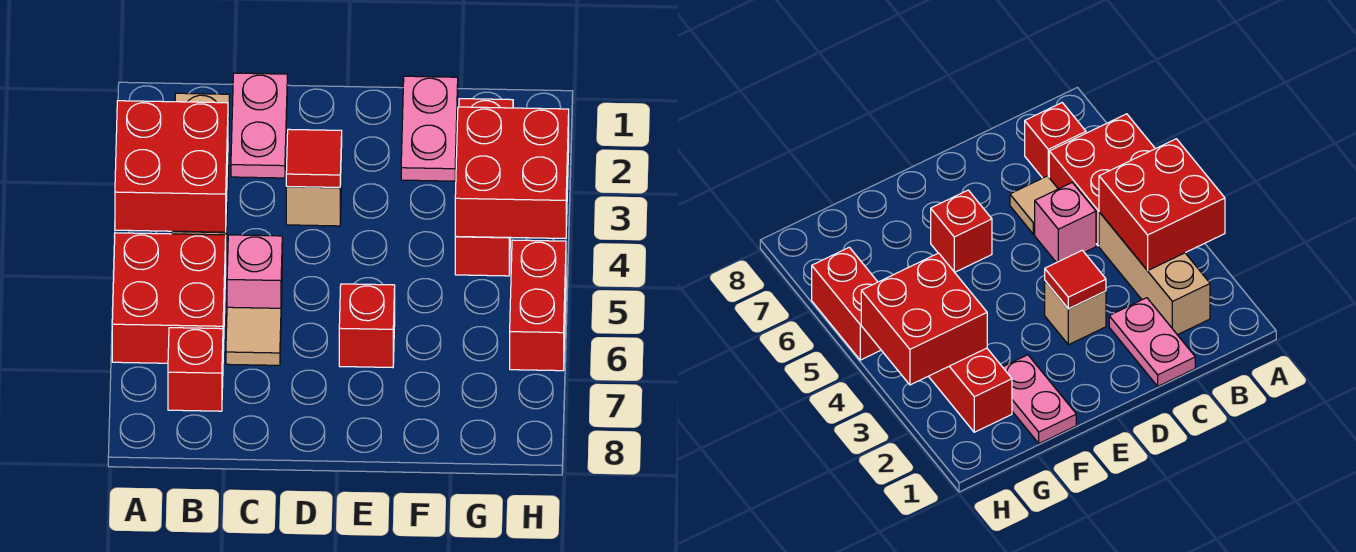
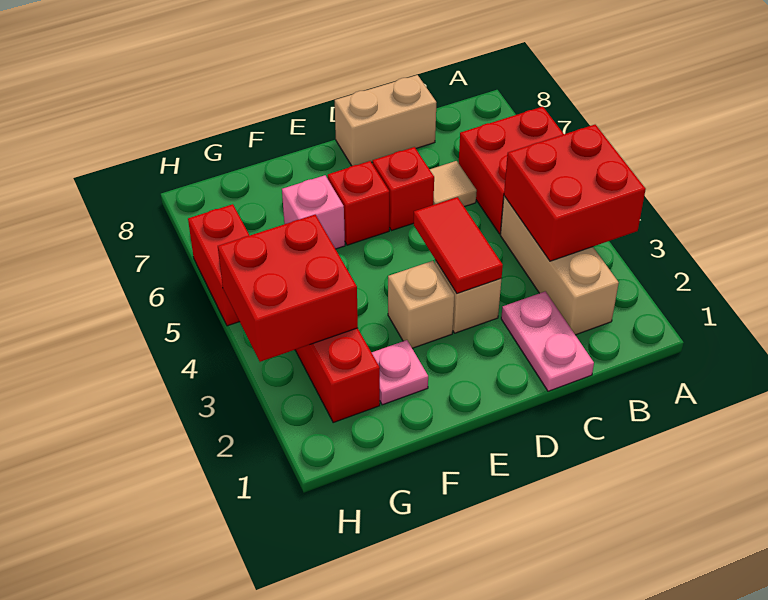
red 1x1 brick [168,328,223,411] -> red 1x1 brick moved to [373,147,434,231]
pink 1x1 brick [227,235,282,308] -> pink 1x1 brick moved to [282,175,345,249]
none -> tan 1x2 brick [335,75,437,166]
red 1x1 tile [286,129,342,187] -> red 1x2 tile [414,197,503,293]
none -> tan 1x1 brick [388,261,454,348]
pink 1x2 plate [401,76,458,181] -> pink 1x1 plate [372,340,428,405]

